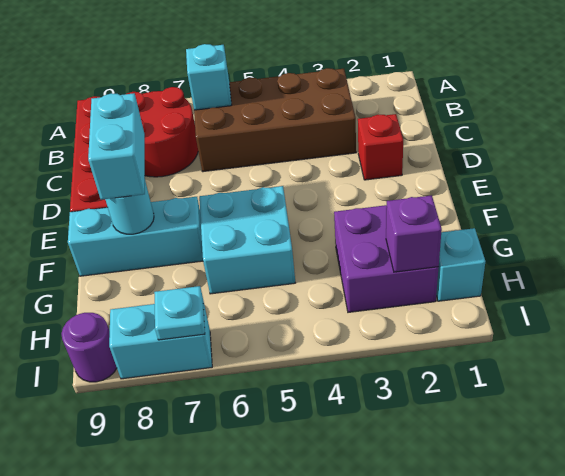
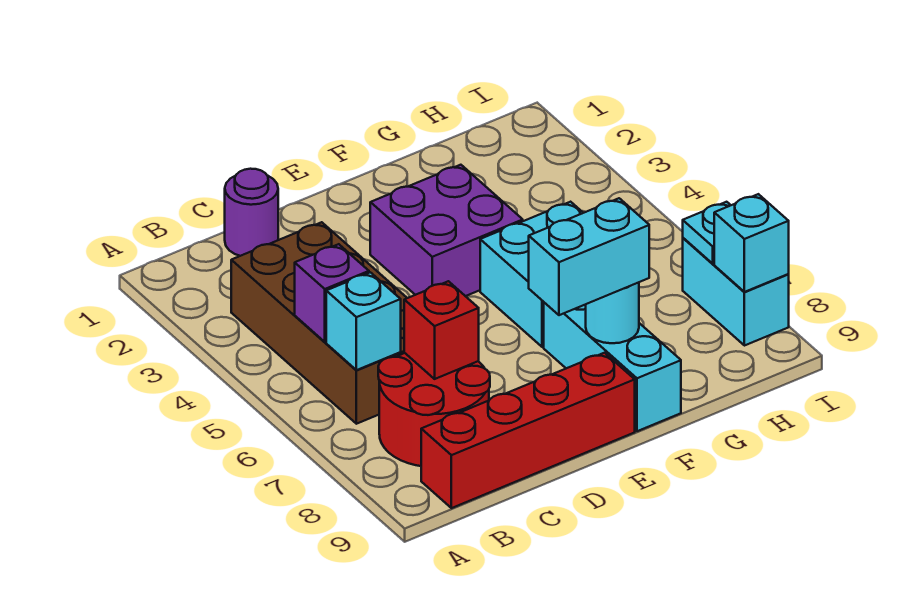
red 1x1 brick [358,114,403,180] -> red 1x1 brick moved to [404,281,479,379]
purple 2x2 brick [334,205,439,312] -> purple 2x2 brick moved to [370,165,523,296]
cyan 1x1 brick [436,228,485,301] -> cyan 1x1 brick moved to [714,194,789,292]
purple 1x1 brick [386,195,442,272] -> purple 1x1 brick moved to [295,244,369,342]
purple 1x1 round brick [61,313,117,382] -> purple 1x1 round brick moved to [225,169,278,256]

